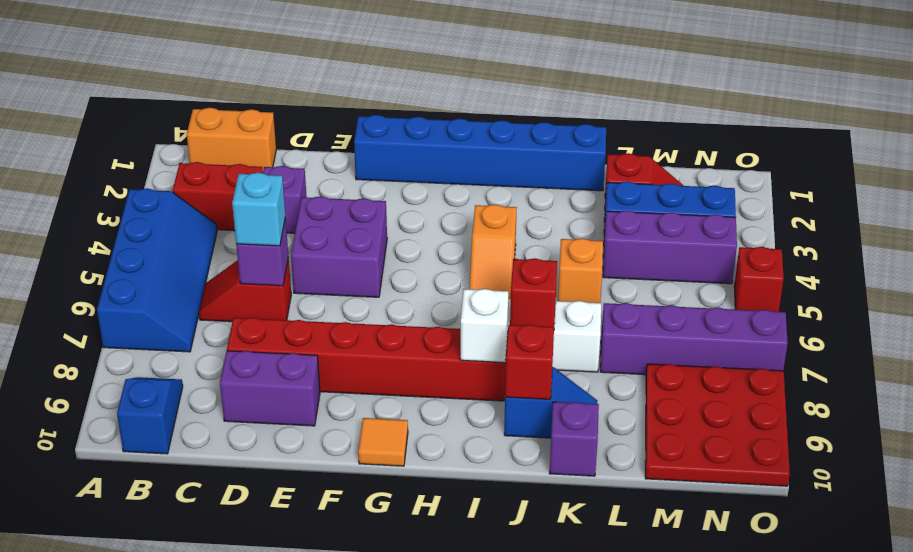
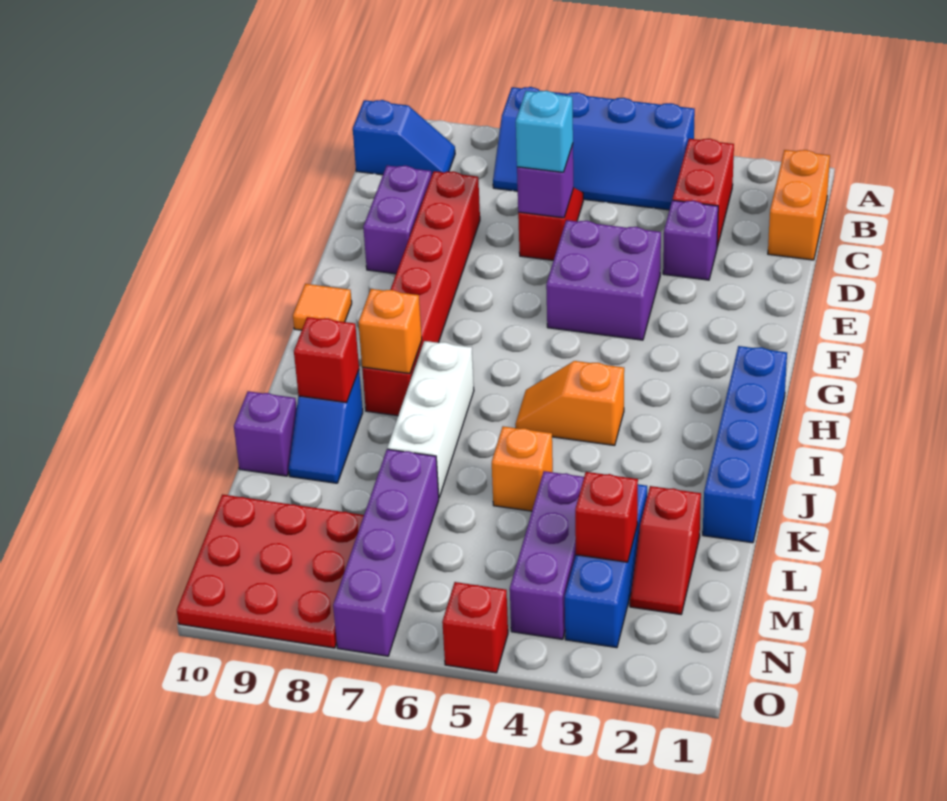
blue 1x6 brick [354,115,606,191] -> blue 1x4 brick [703,346,787,543]
white 1x1 brick [460,289,508,363] -> orange 1x1 brick [358,289,422,374]
red 1x1 brick [510,258,557,327] -> red 1x1 brick moved to [575,472,638,562]

